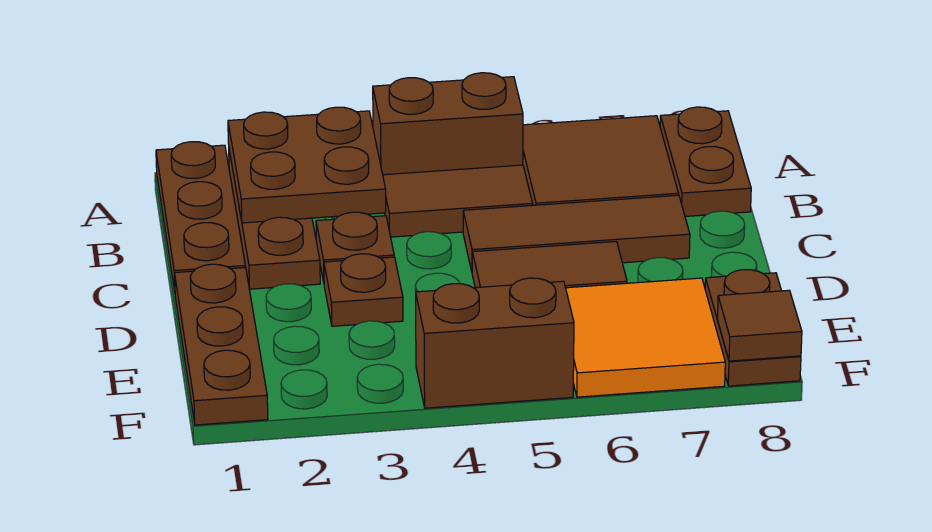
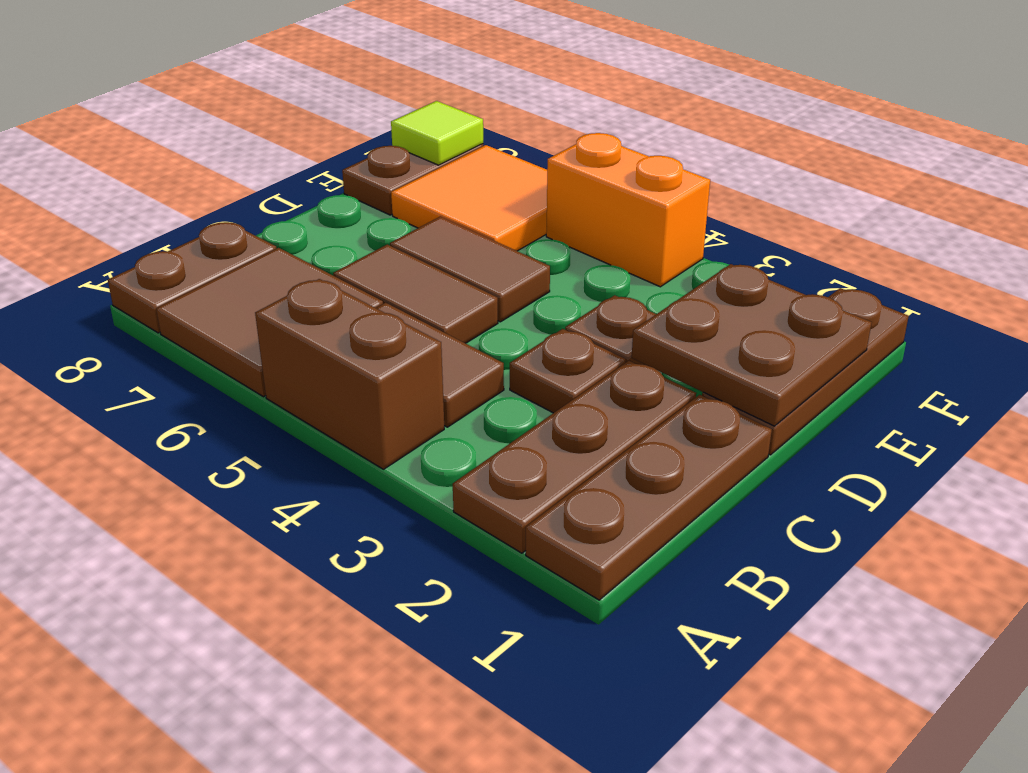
brown 2x2 plate [228,107,386,223] -> brown 2x2 plate moved to [632,264,872,426]
brown 1x3 tile [463,195,690,271] -> brown 1x2 tile [333,244,498,343]
brown 1x2 brick [416,278,574,408] -> orange 1x2 brick [546,133,710,287]
brown 1x1 tile [718,290,802,361] -> lime 1x1 tile [391,101,483,165]

